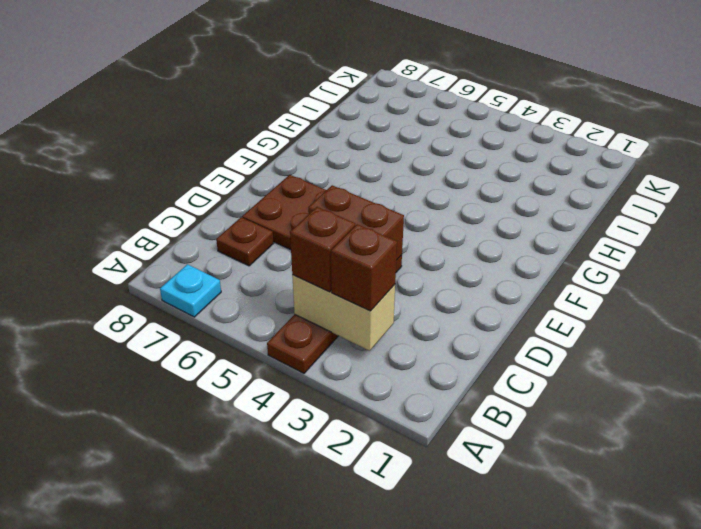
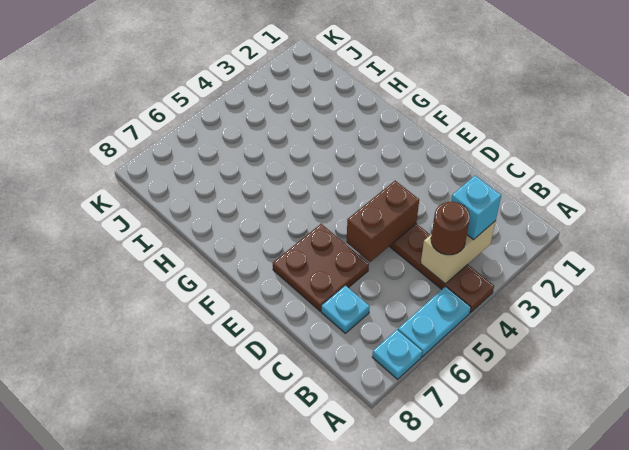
none -> cyan 1x2 plate [398,287,471,357]
brown 1x1 brick [331,224,397,311] -> cyan 1x1 brick [451,176,501,240]
brown 1x1 brick [290,207,355,292] -> brown 1x1 round brick [431,202,470,255]
brown 1x1 plate [216,217,273,266] -> cyan 1x1 plate [321,286,370,333]

